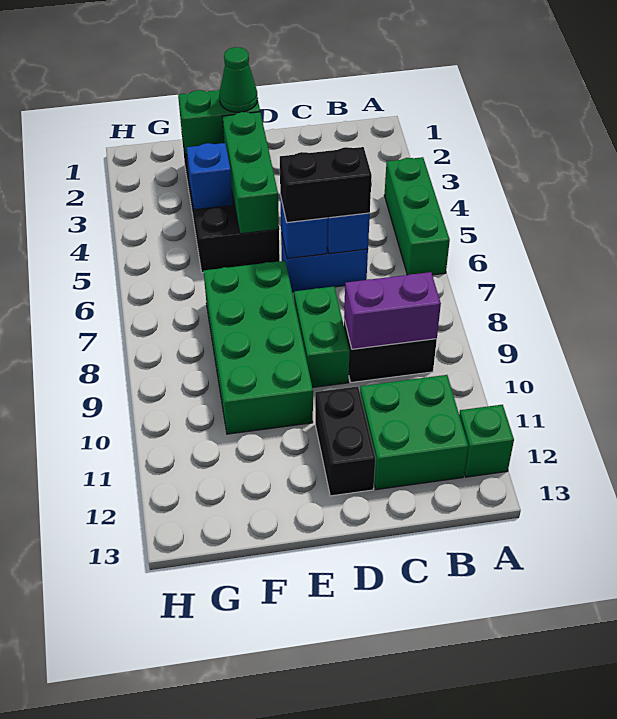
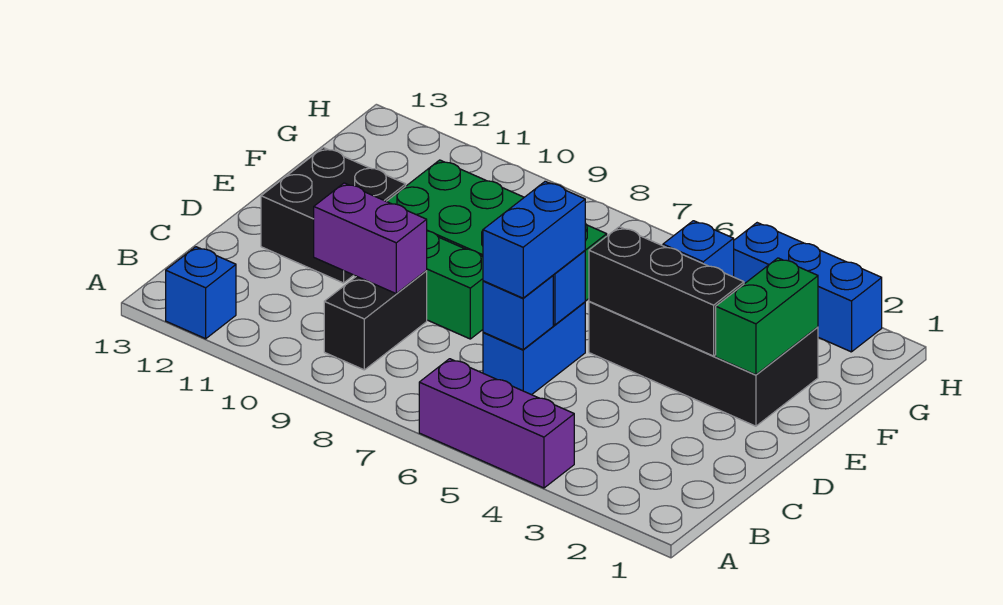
green 1x3 brick [384,157,450,275] -> purple 1x3 brick [419,359,574,488]
green 1x1 brick [459,405,514,477] -> blue 1x1 brick [166,247,236,339]
purple 1x2 brick [344,272,441,349] -> purple 1x2 brick turned to [314,183,427,293]
green 2x2 brick [360,375,468,490] -> none
black 1x2 brick [280,147,372,223] -> blue 1x2 brick [483,181,585,298]
black 1x2 brick [315,386,375,496] -> black 2x2 brick [261,148,406,283]
green 1x1 cone [219,47,258,112] -> none
green 1x3 brick [222,112,279,234] -> black 1x3 brick [589,227,744,356]
none -> blue 1x3 brick [734,223,882,352]

